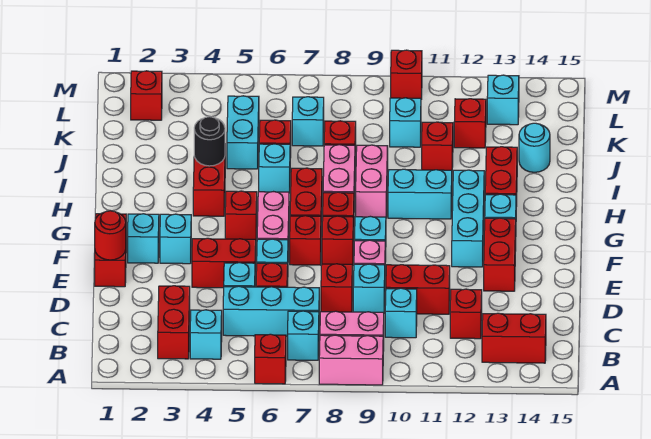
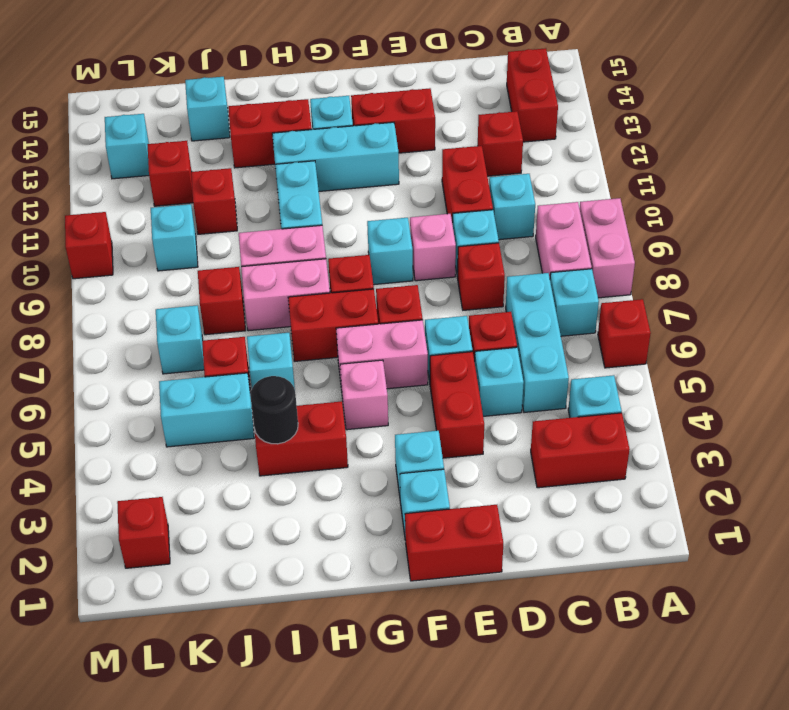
red 1x1 round brick [95,211,126,260] -> none
red 1x1 brick [322,216,353,266] -> none
red 1x1 brick [225,191,257,240] -> pink 1x1 brick [340,360,388,430]
cyan 1x1 round brick [519,123,550,172] -> cyan 1x1 brick [185,77,230,141]

